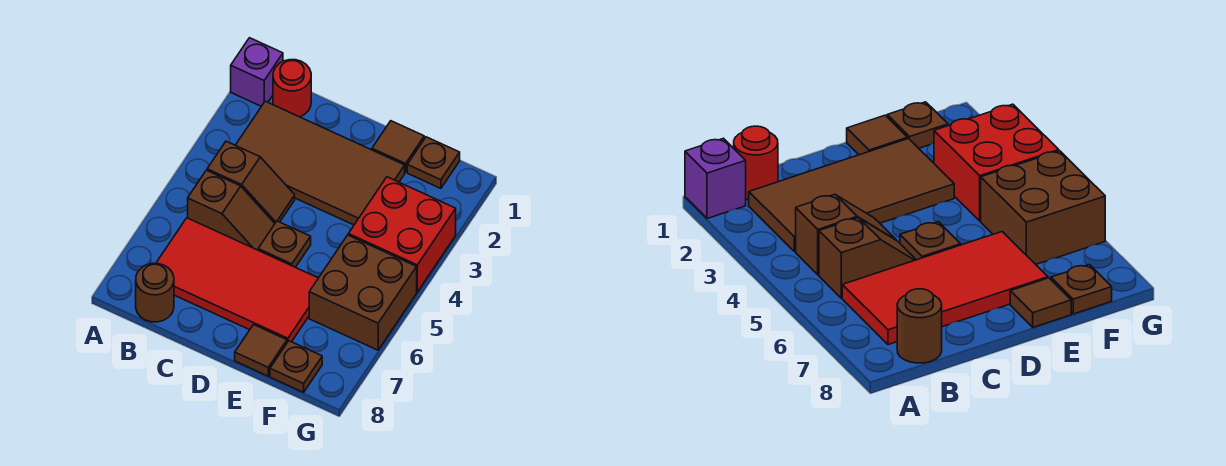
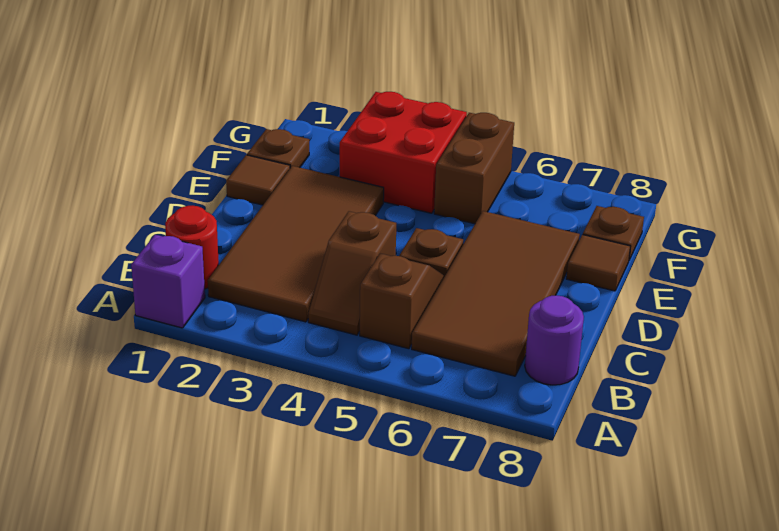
brown 1x2 slope [207,141,295,223] -> brown 1x2 slope turned to [308,211,396,335]
red 2x4 tile [156,218,318,342] -> brown 2x4 tile [412,211,580,376]
brown 1x1 round brick [136,263,174,322] -> purple 1x1 round brick [525,295,584,385]
brown 2x2 brick [309,235,417,350] -> brown 1x2 brick [434,113,514,224]

